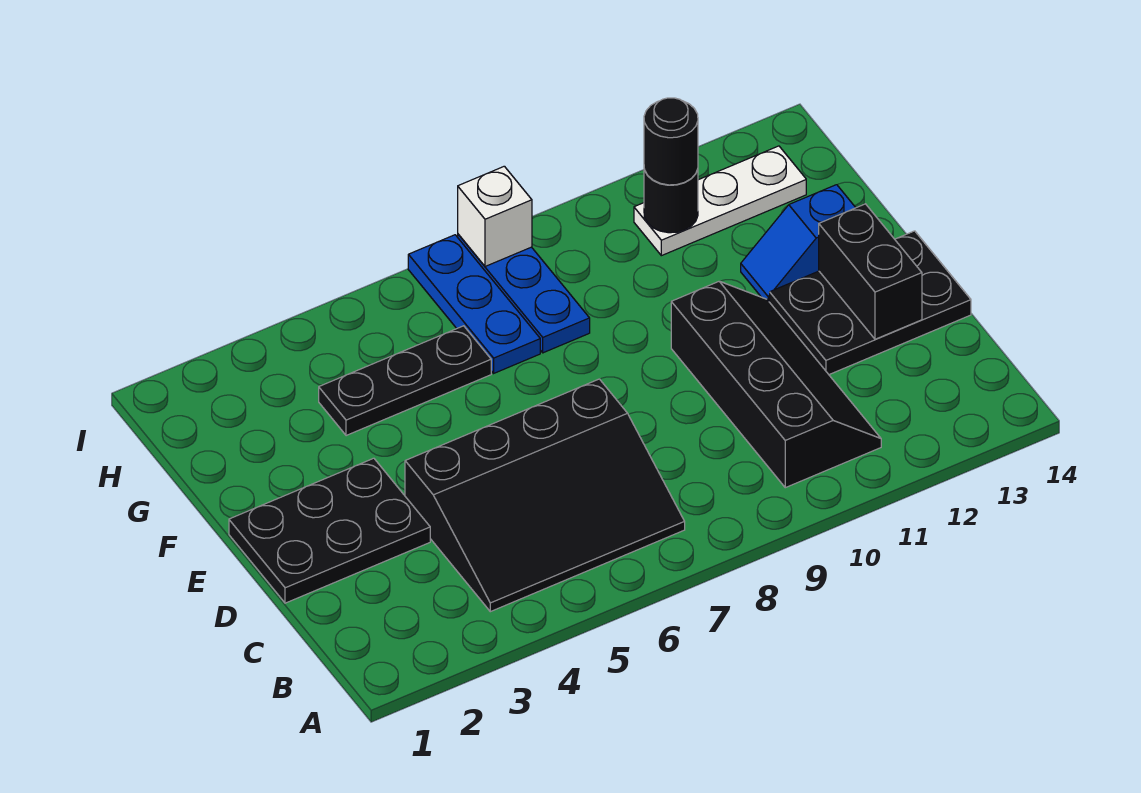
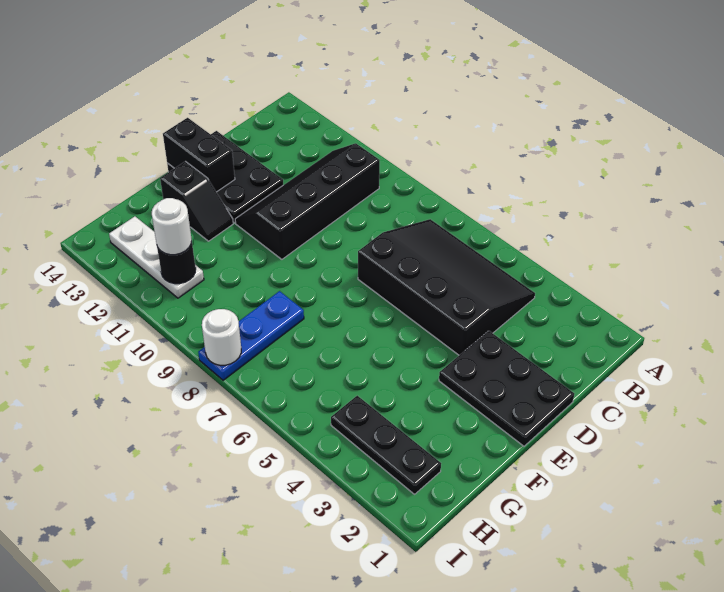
black 1x2 brick [819,204,922,339] -> black 1x2 brick turned to [163,118,235,192]
blue 1x2 slope [741,185,856,302] -> black 1x2 slope [160,161,233,241]
black 1x3 plate [319,326,491,436] -> black 1x3 plate moved to [331,396,441,494]
blue 1x3 plate [408,235,540,373] -> none
black 1x1 round brick [644,98,698,185] -> white 1x1 round brick [152,198,192,255]
white 1x1 brick [458,166,532,266] -> white 1x1 round brick [202,309,241,365]

